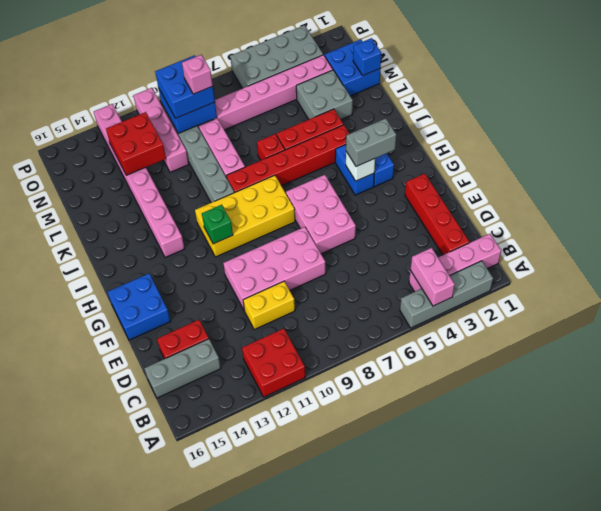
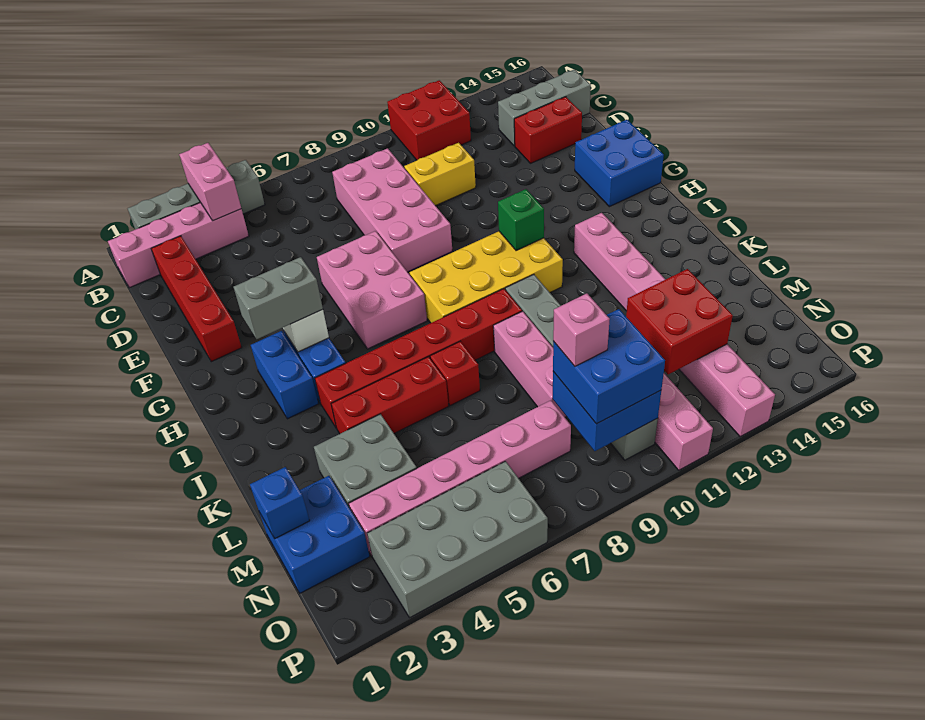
pink 2x4 brick [223,227,326,311] -> pink 2x4 brick turned to [332,148,452,272]

